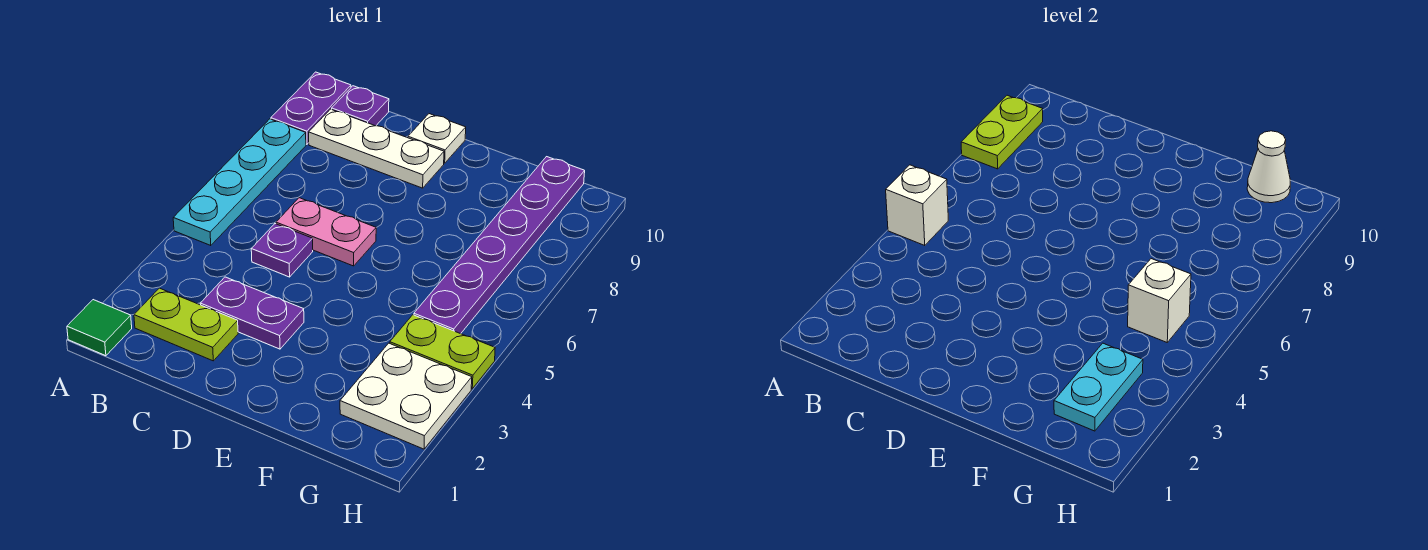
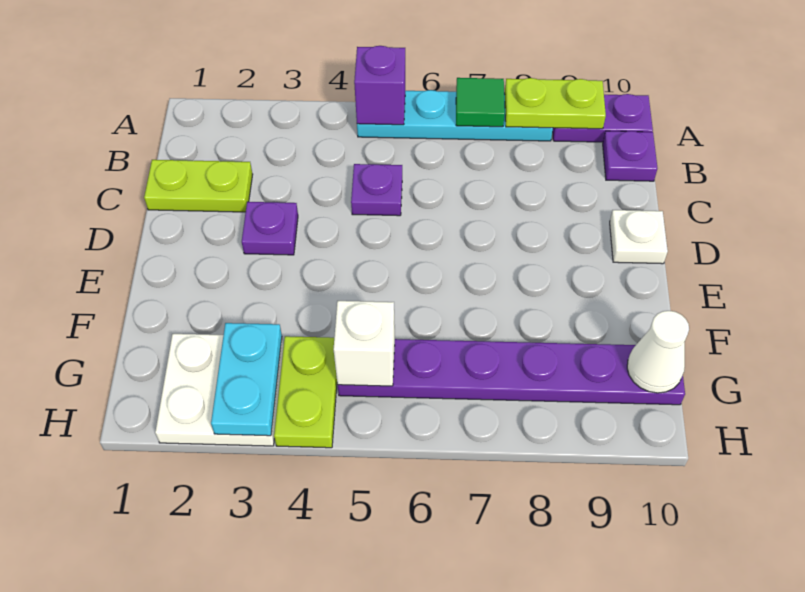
green 1x1 tile [67,300,132,356] -> green 1x1 tile moved to [456,78,505,127]
white 1x1 brick [886,165,948,246] -> purple 1x1 brick [354,46,405,125]
lime 1x2 plate [134,288,238,361] -> lime 1x2 plate turned to [144,160,253,212]
white 1x3 plate [309,109,444,188] -> none
purple 1x2 plate [200,277,304,349] -> purple 1x1 plate [242,202,298,255]
pink 1x2 plate [276,198,376,266] -> none
cyan 1x2 plate [1054,343,1143,431] -> cyan 1x2 plate turned to [211,323,282,436]

